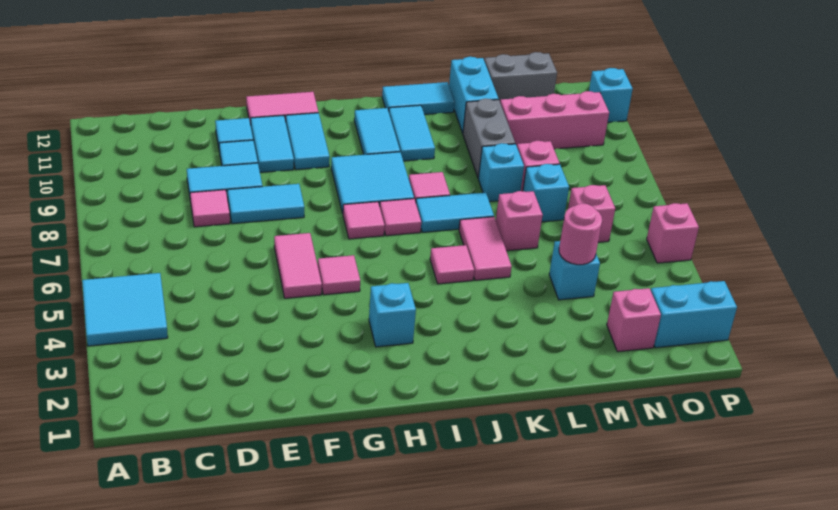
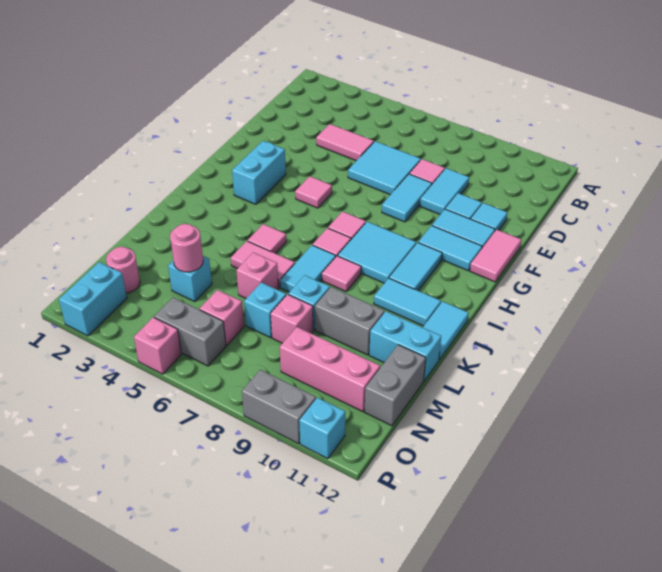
cyan 2x2 tile [82,273,168,346] -> cyan 2x2 tile moved to [348,141,421,195]
pink 1x2 tile [274,233,322,298] -> pink 1x2 tile moved to [316,124,374,161]
cyan 1x1 brick [369,283,416,347] -> cyan 1x2 brick [232,141,286,204]
cyan 1x2 tile [354,108,400,155] -> cyan 1x2 tile turned to [389,243,442,291]
pink 1x3 brick [500,91,609,149] -> pink 1x3 brick turned to [280,327,380,412]
pink 1x1 brick [607,288,661,352] -> pink 1x1 round brick [106,247,140,293]
none -> grey 1x2 brick [154,297,226,366]
none -> grey 1x2 brick [242,370,316,444]

